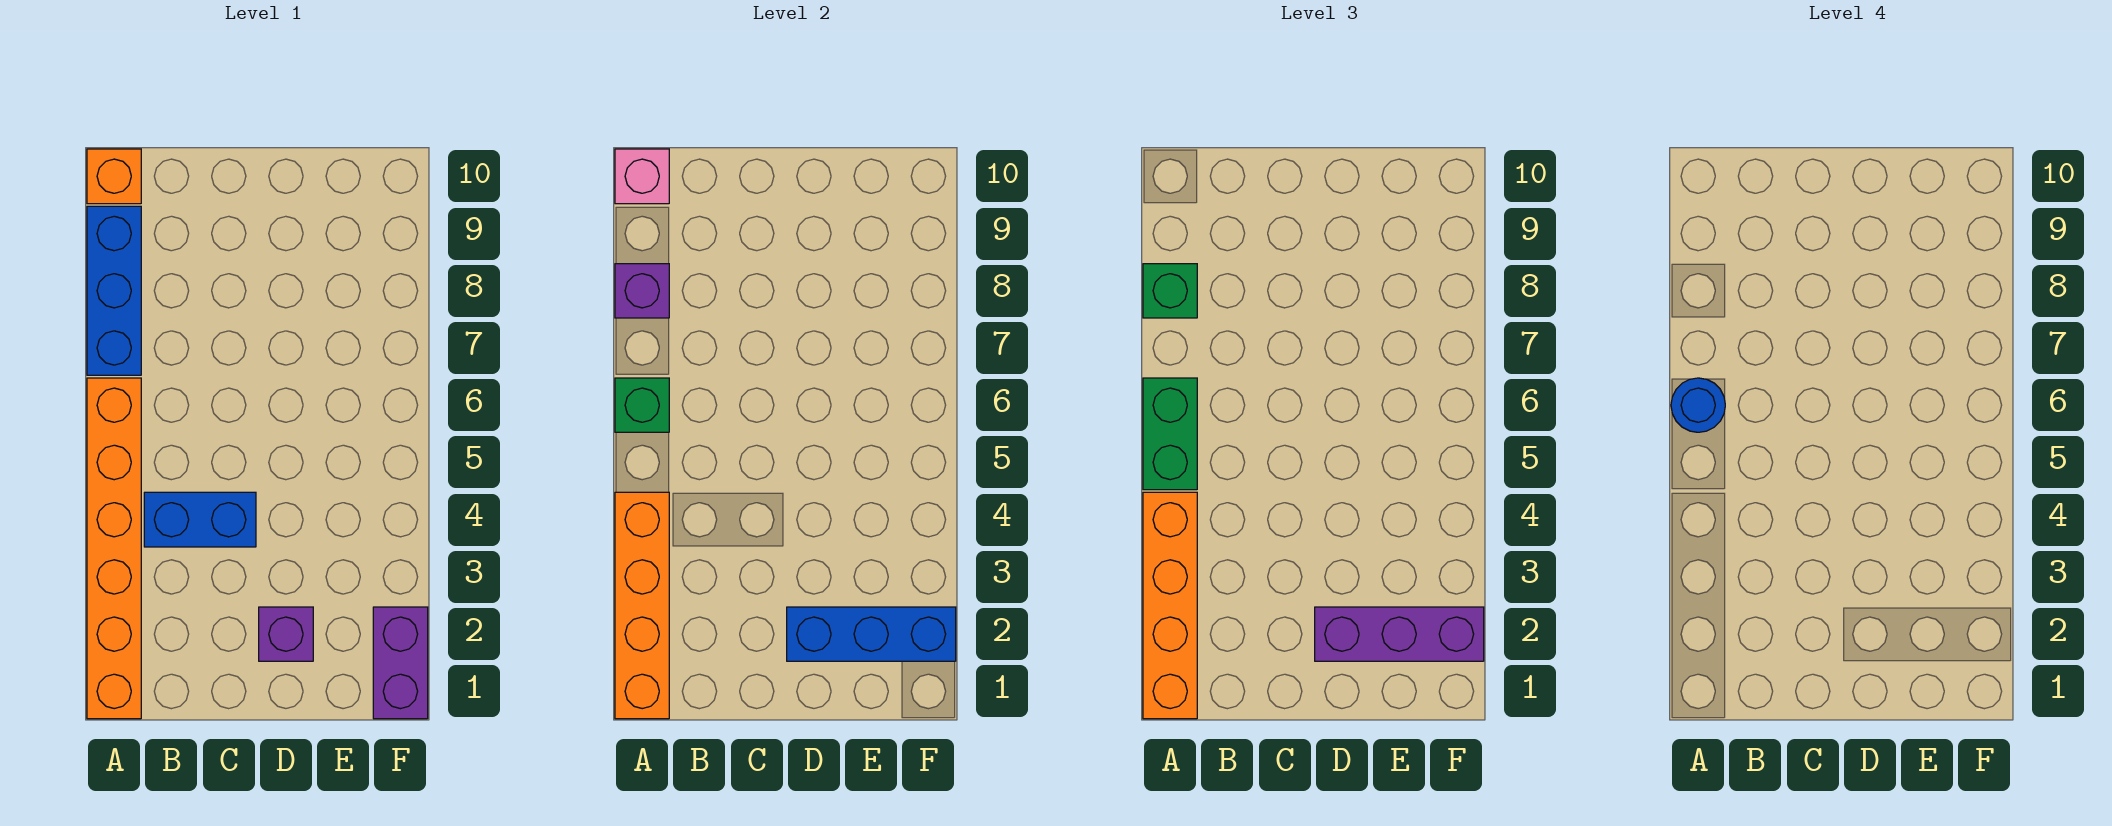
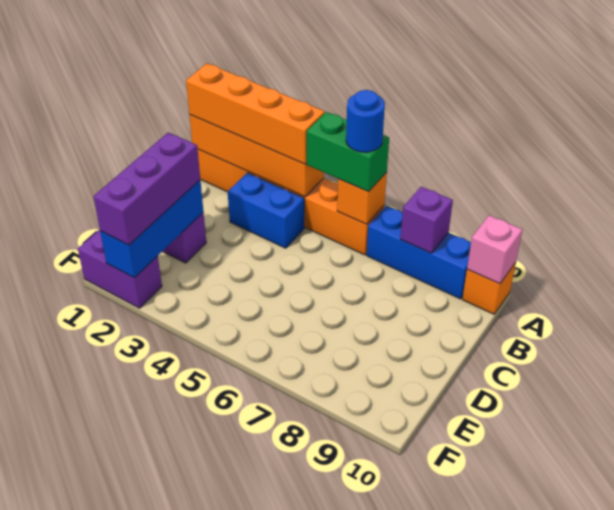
green 1x1 brick [615,378,669,432] -> orange 1x1 brick [337,172,387,224]
green 1x1 brick [1143,264,1197,318] -> none
blue 1x2 brick [144,492,256,547] -> blue 1x2 brick turned to [228,173,304,248]

